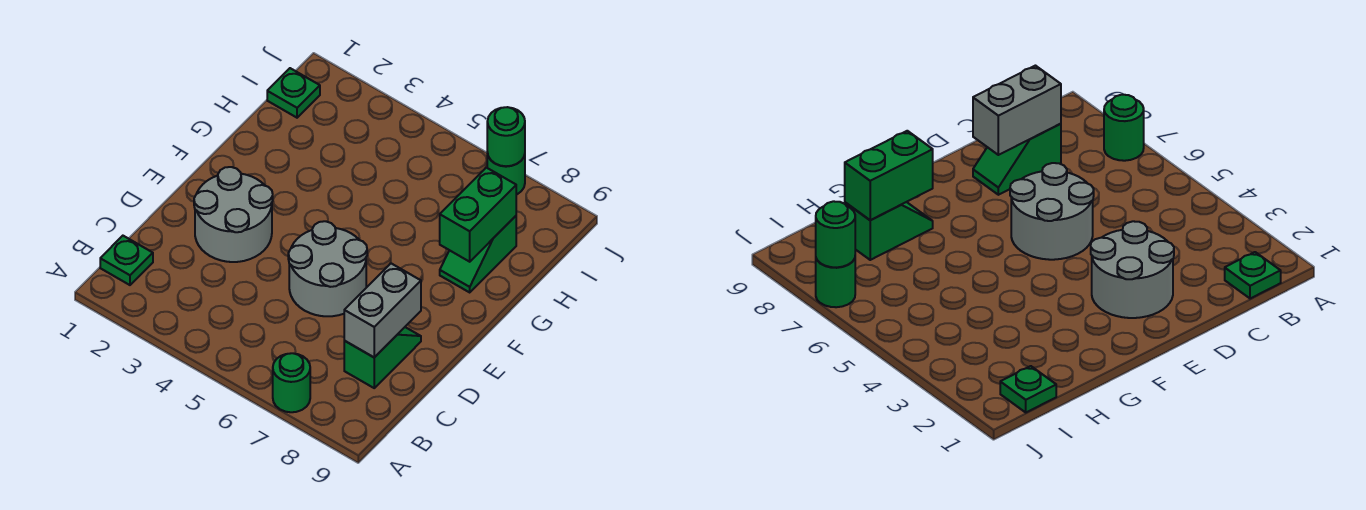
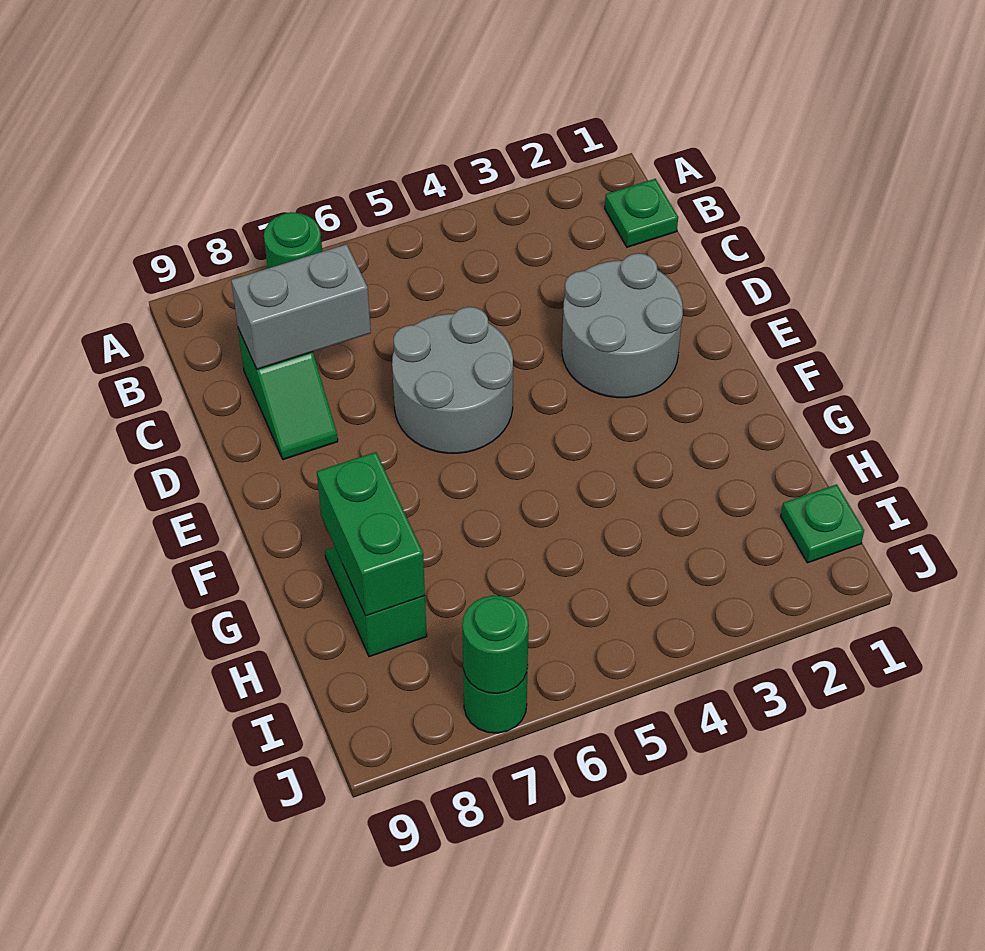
grey 1x2 brick [344,263,421,357] -> grey 1x2 brick turned to [231,244,371,369]

